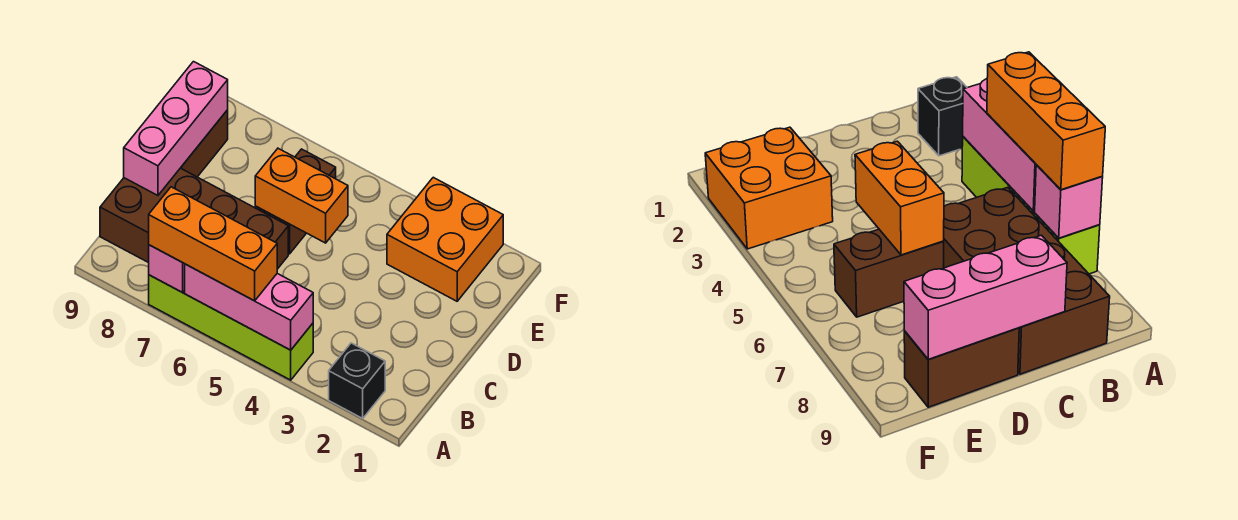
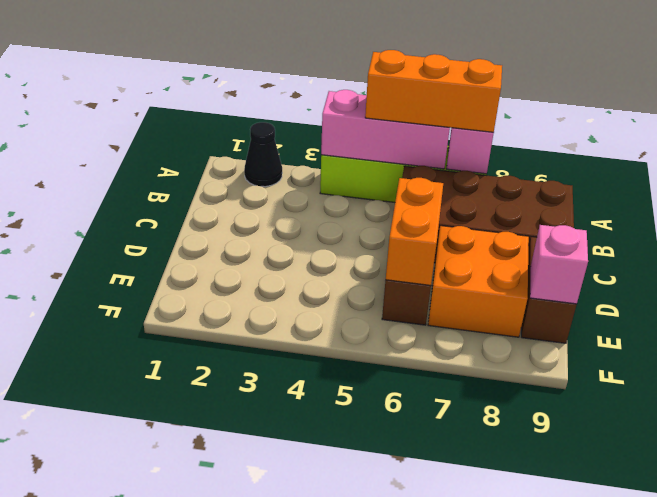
black 1x1 brick [329,343,385,418] -> black 1x1 cone [244,122,282,187]
pink 1x3 brick [124,62,228,195] -> pink 1x1 brick [530,225,588,304]
orange 1x2 brick [255,149,348,243] -> orange 1x2 brick turned to [386,178,443,285]
orange 2x2 brick [387,177,503,301] -> orange 2x2 brick moved to [428,226,529,337]

